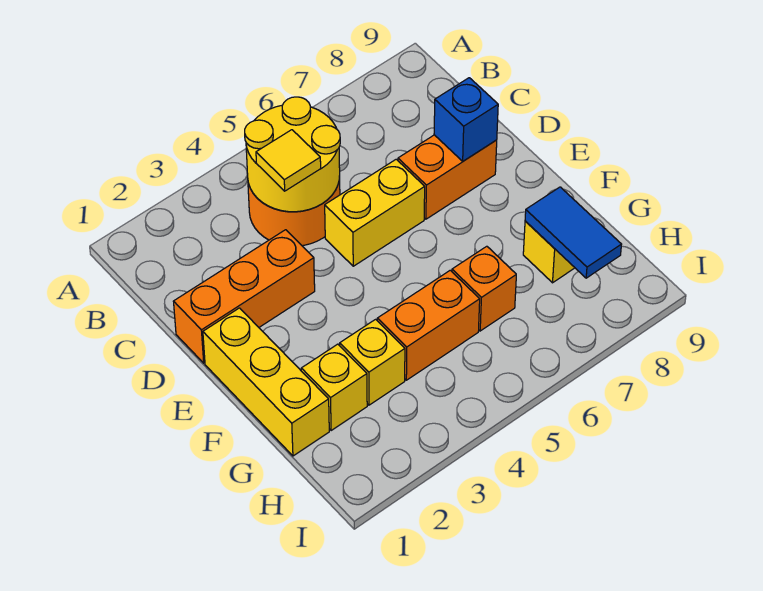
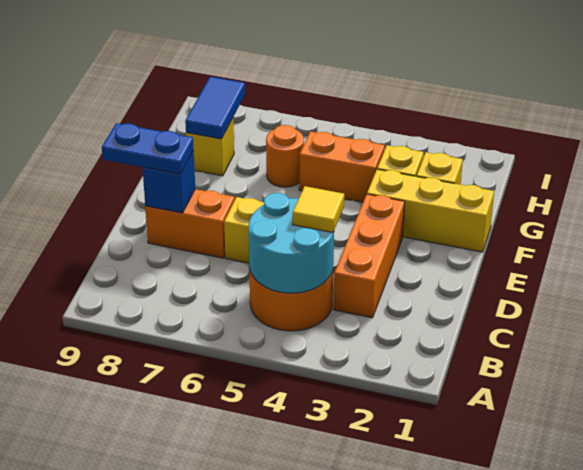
yellow 2x2 round brick [245,97,340,212] -> cyan 2x2 round brick [249,193,334,293]
orange 1x3 brick [173,230,315,363] -> orange 1x3 brick turned to [333,194,405,318]
none -> blue 1x2 plate [102,123,194,174]
yellow 1x3 brick [203,308,329,456] -> yellow 1x3 brick turned to [367,169,494,252]
orange 1x1 brick [452,246,516,331] -> orange 1x1 round brick [266,125,304,187]

